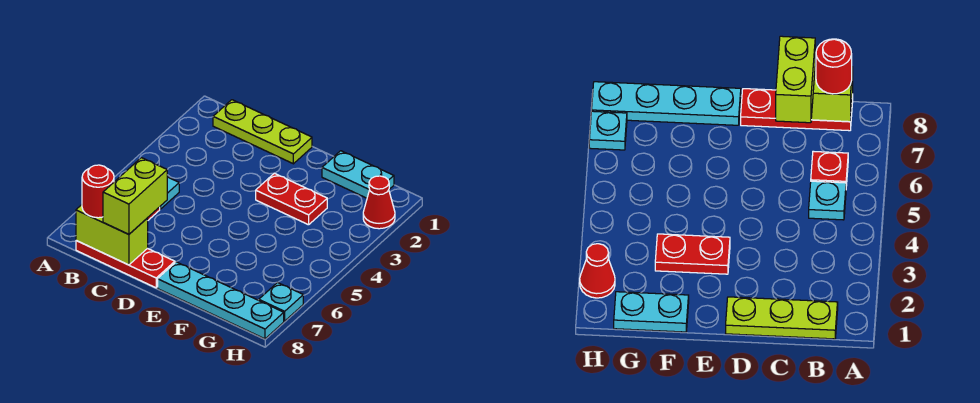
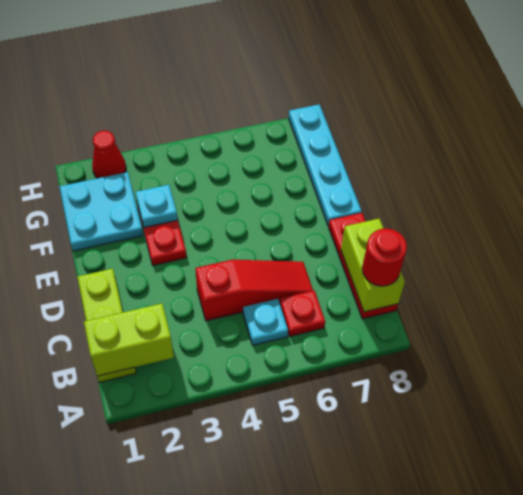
none -> red 1x3 slope [195,260,313,321]
lime 1x2 brick [103,158,167,234] -> lime 1x2 brick moved to [84,304,174,376]
cyan 1x2 plate [322,151,394,198] -> cyan 2x2 plate [59,172,143,251]
cyan 1x1 plate [259,282,303,321] -> cyan 1x1 plate moved to [135,185,178,227]

